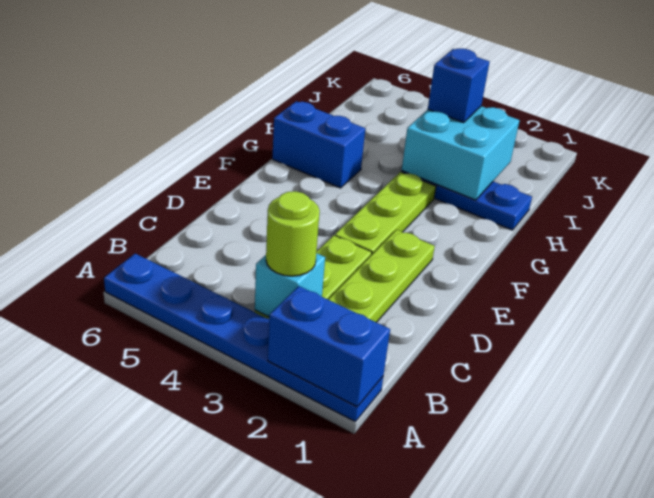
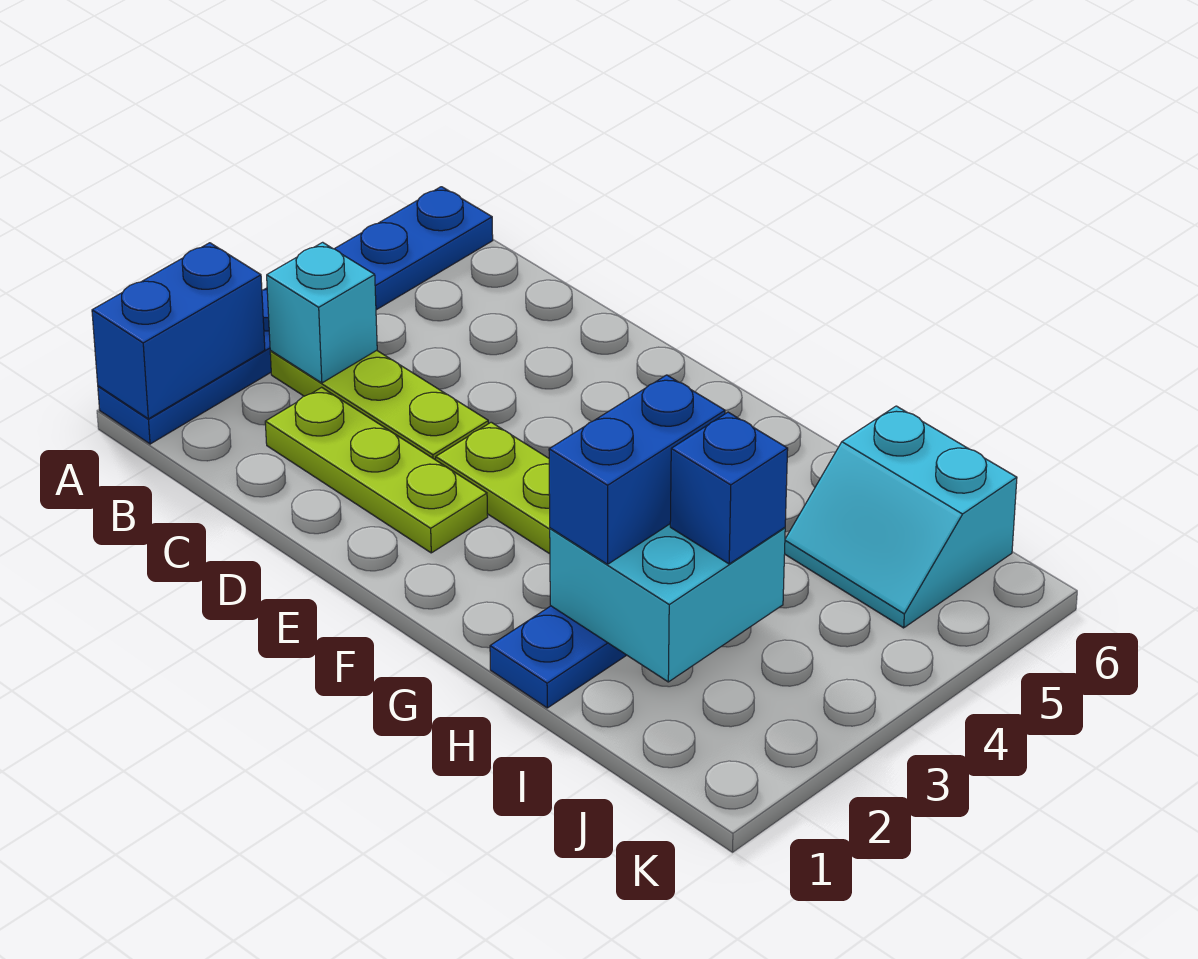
lime 1x1 round brick [266,191,320,276] -> none
blue 1x2 brick [272,101,365,188] -> blue 1x2 brick moved to [549,375,725,564]
none -> cyan 2x2 slope [785,406,1017,628]

